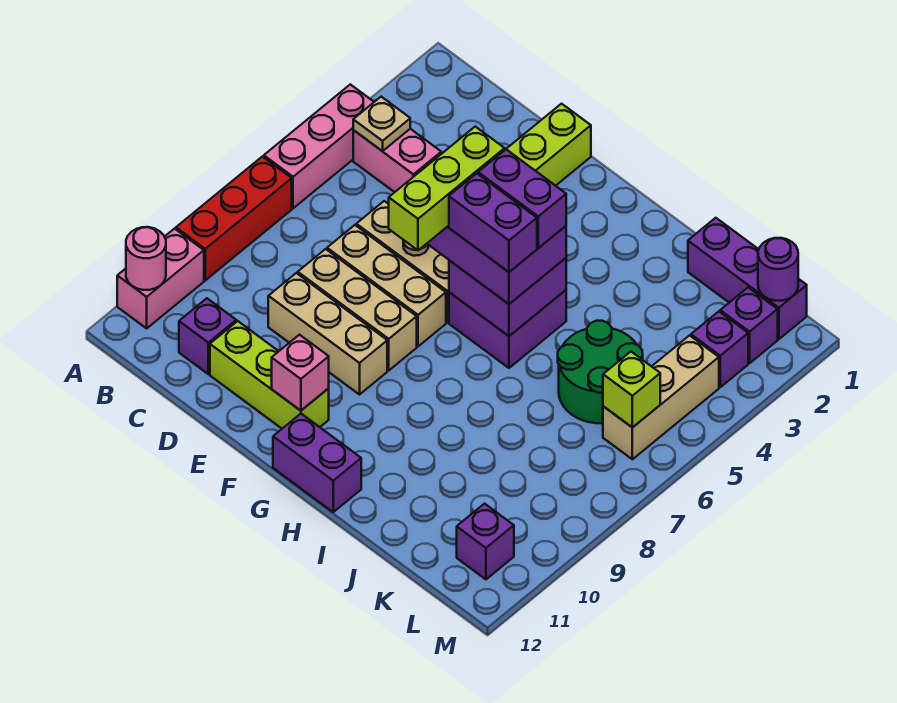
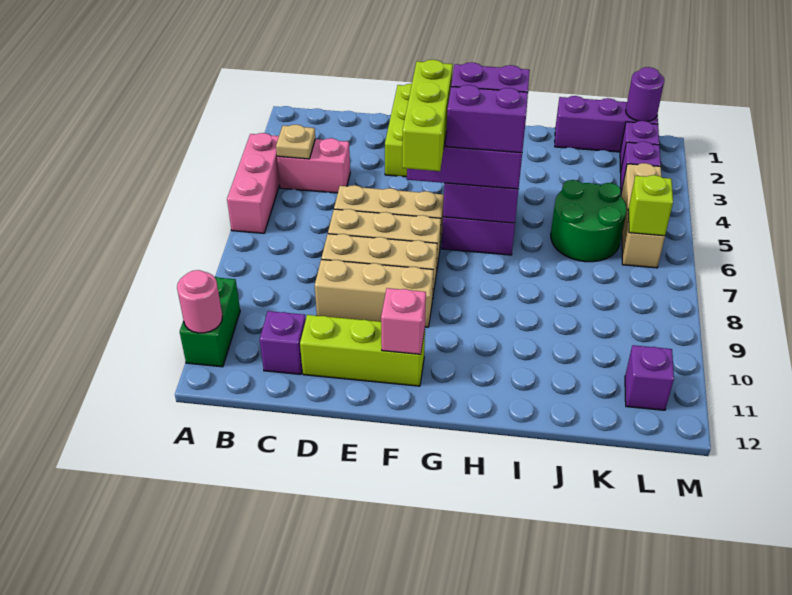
red 1x3 brick [176,157,292,280] -> none
pink 1x2 brick [117,229,204,328] -> green 1x2 brick [180,277,240,367]
purple 1x2 brick [273,414,361,512] -> none

